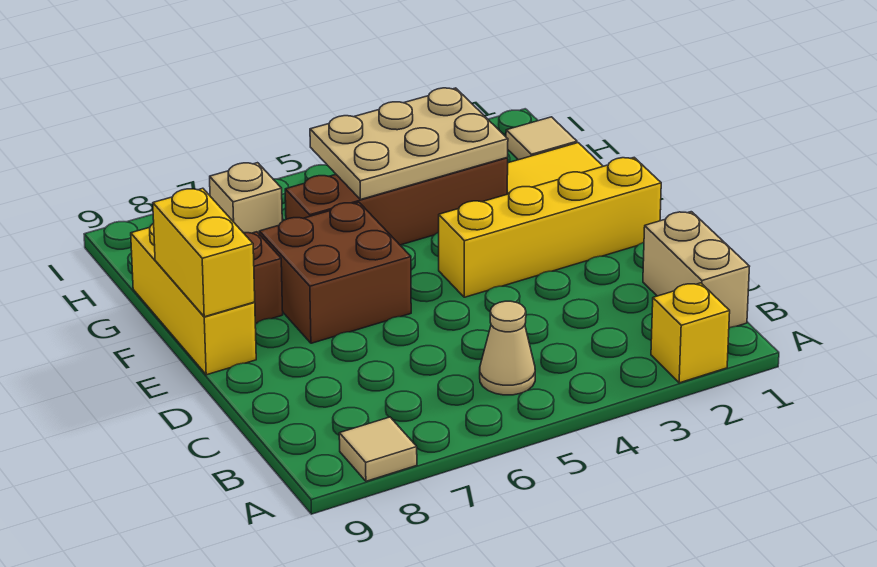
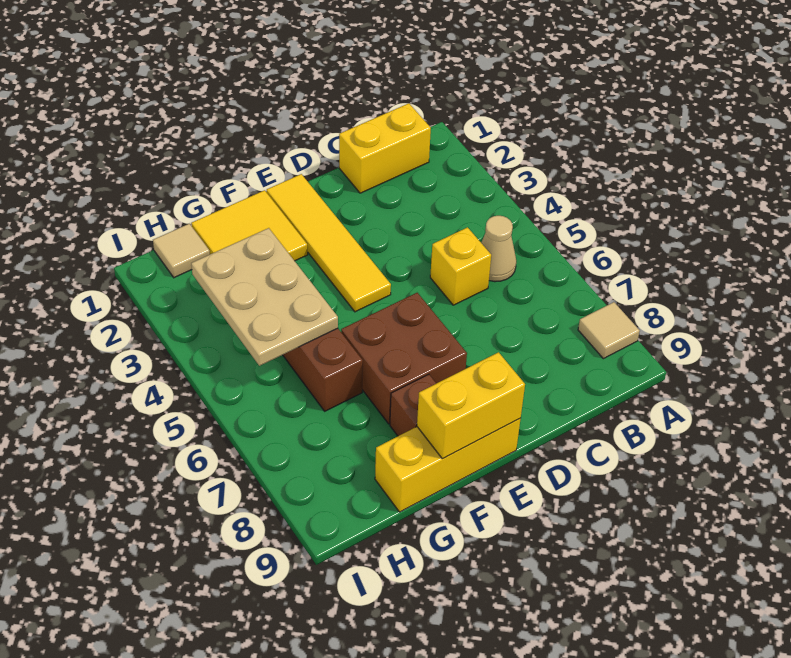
yellow 1x1 brick [651,283,730,383] -> yellow 1x1 brick moved to [430,227,491,305]
tan 1x2 brick [643,212,749,328] -> yellow 1x2 brick [339,103,431,193]
yellow 1x4 brick [439,158,661,297] -> yellow 1x4 tile [267,174,391,312]
tan 1x1 brick [210,163,282,233] -> none

